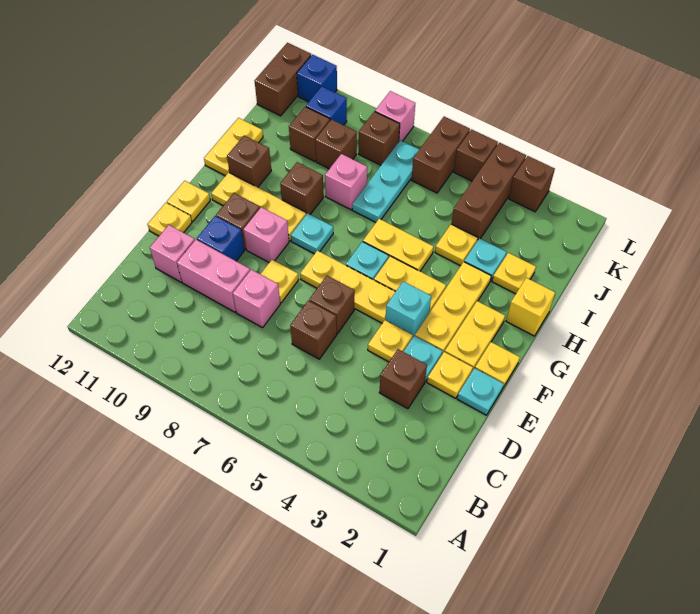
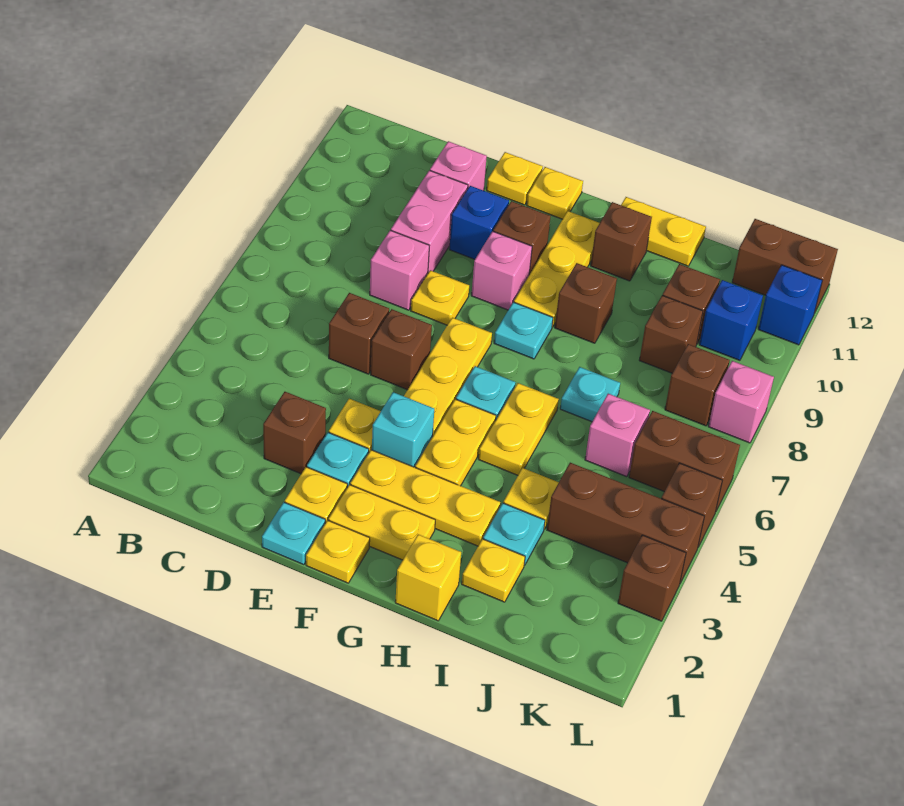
cyan 1x3 plate [352,140,419,222] -> cyan 1x1 plate [560,367,620,422]
pink 1x1 brick [325,154,367,210] -> pink 1x1 brick moved to [585,394,650,477]

